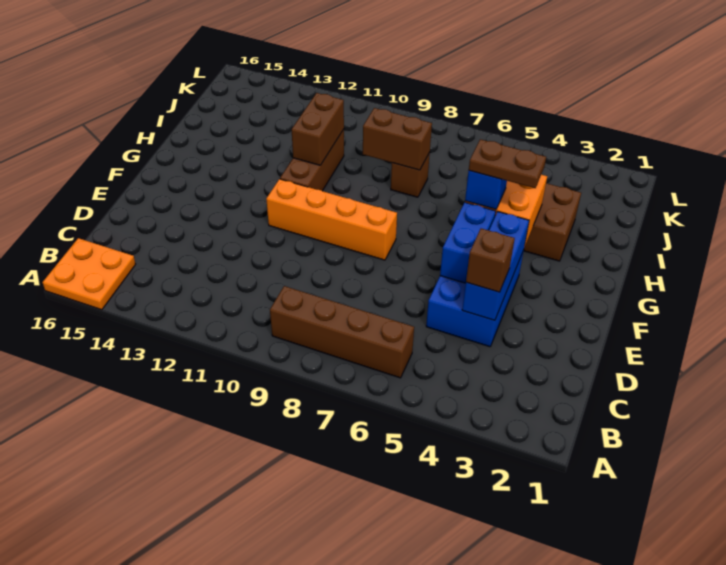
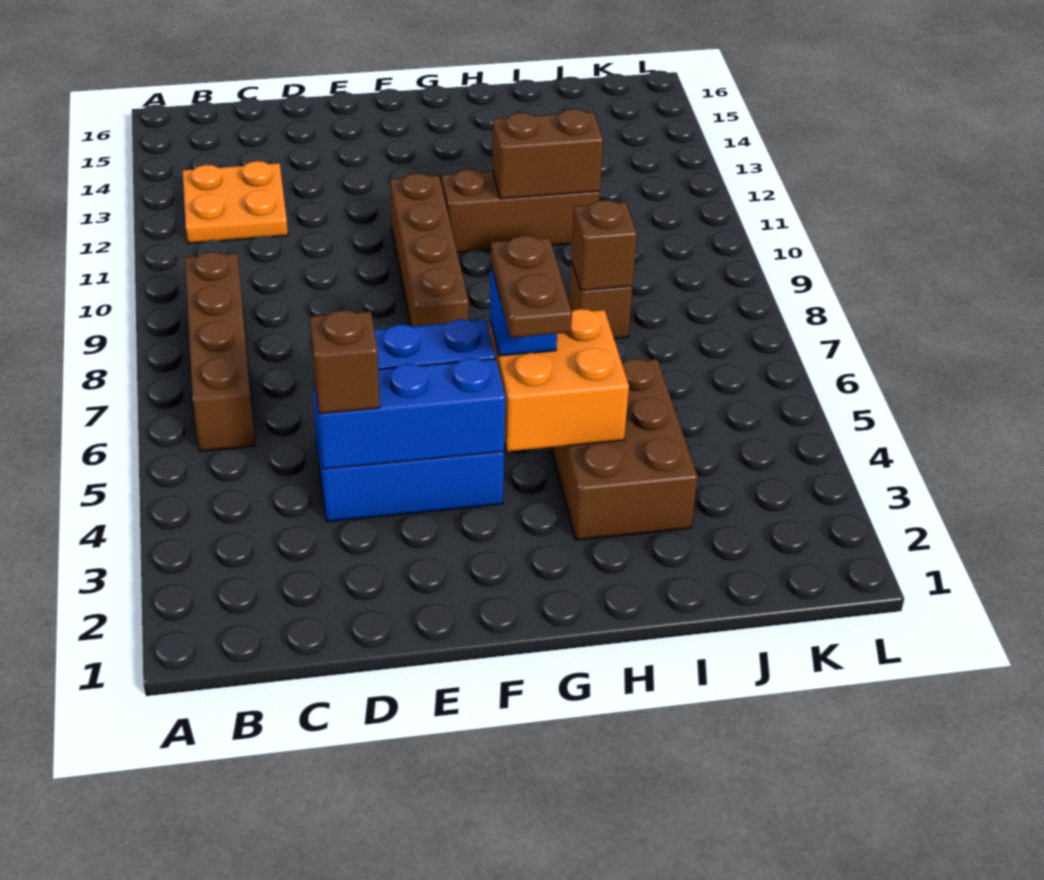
orange 2x2 plate [43,238,136,310] -> orange 2x2 plate moved to [183,161,288,243]
orange 1x4 brick [266,179,397,260] -> brown 1x4 brick [390,173,469,326]
brown 1x2 brick [363,108,432,170] -> brown 1x1 brick [571,200,637,291]

